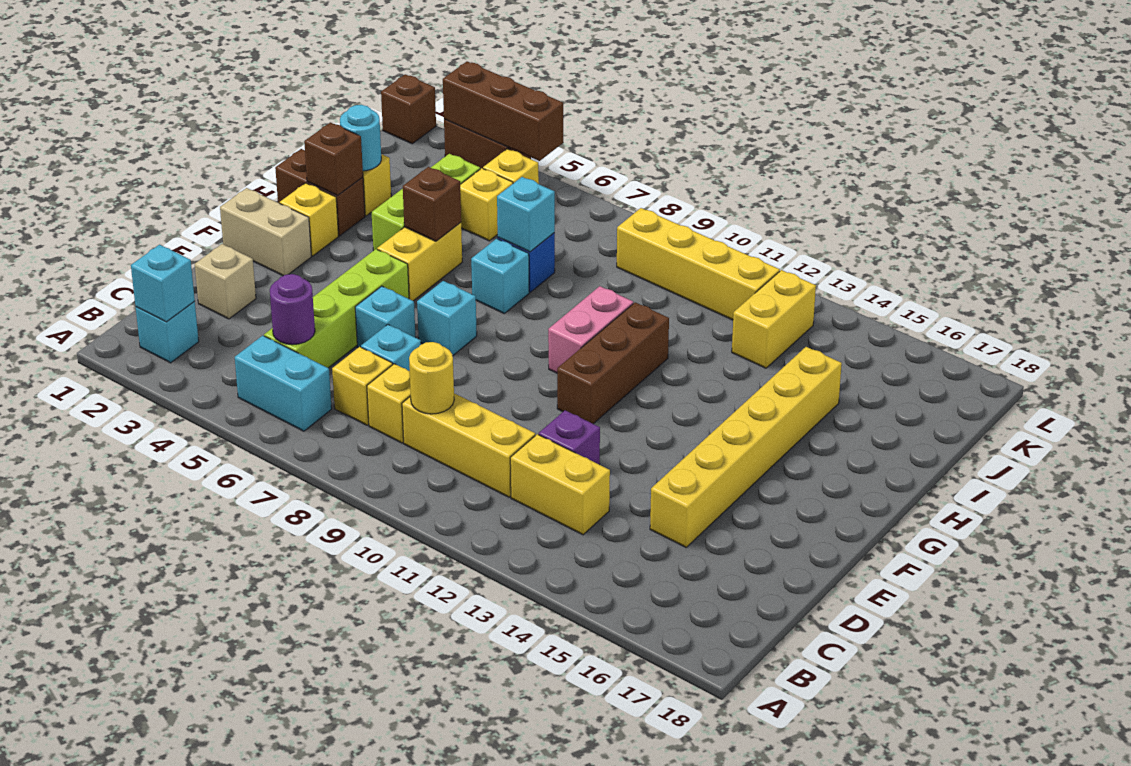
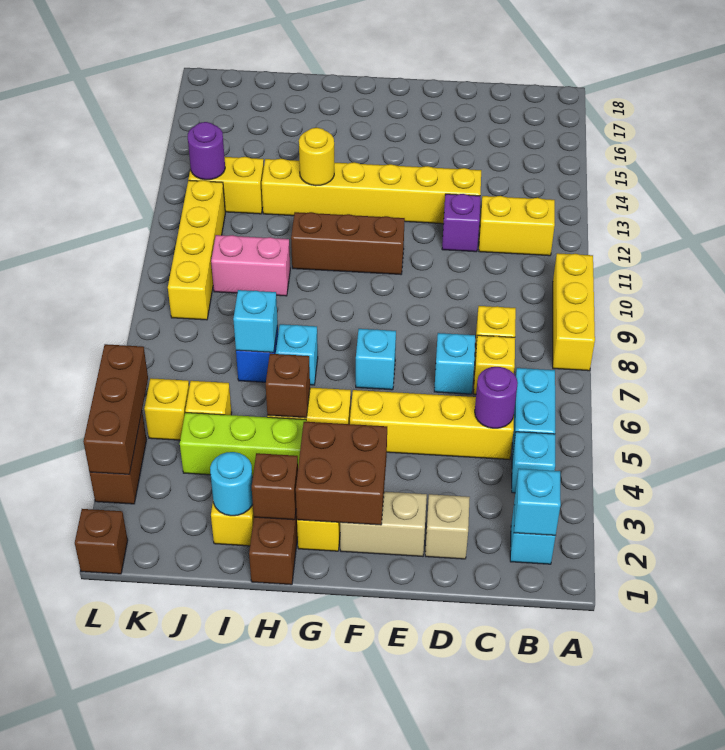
lime 1x4 brick [264,249,409,368] -> yellow 1x4 brick [350,390,514,460]
yellow 1x3 brick [402,393,535,497] -> yellow 1x3 brick moved to [553,253,595,371]
yellow 1x1 round brick [409,342,454,414] -> yellow 1x1 round brick moved to [299,127,334,186]
yellow 1x2 brick [510,434,610,535] -> yellow 1x2 brick turned to [479,196,555,256]
yellow 1x6 brick [650,347,842,547] -> yellow 1x6 brick moved to [262,159,481,224]
cyan 1x1 brick [355,286,415,347] -> cyan 1x1 brick moved to [512,432,555,493]
tan 1x2 brick [220,188,311,276] -> tan 1x2 brick turned to [340,492,427,556]
none -> brown 2x2 brick [296,422,387,525]
pink 1x2 brick [548,286,633,373] -> pink 1x2 brick moved to [211,235,290,296]
none -> purple 1x1 round brick [188,122,225,180]

